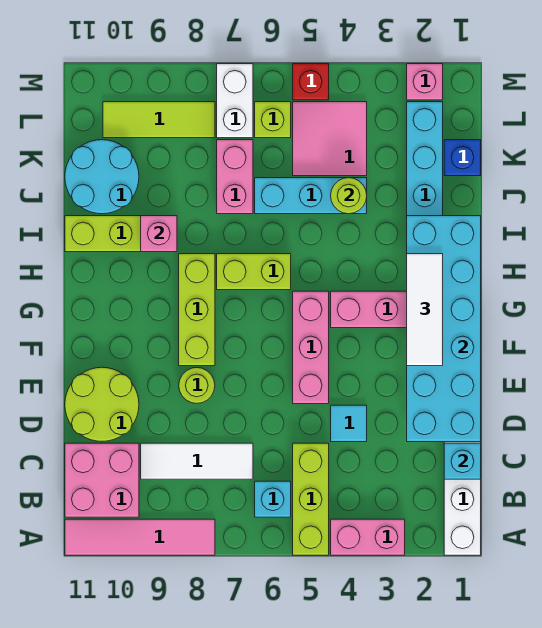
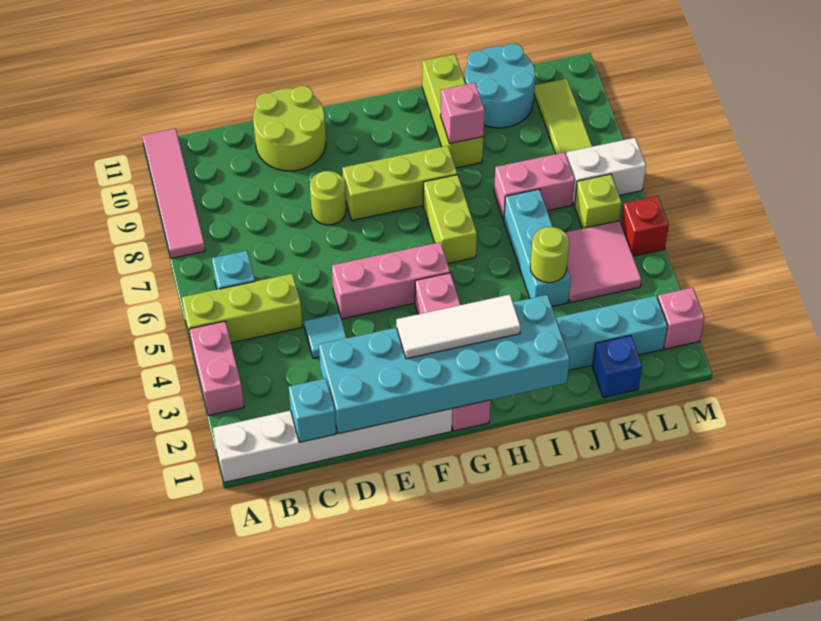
pink 2x2 brick [65,443,139,517] -> none
white 1x3 tile [141,443,253,479] -> none

